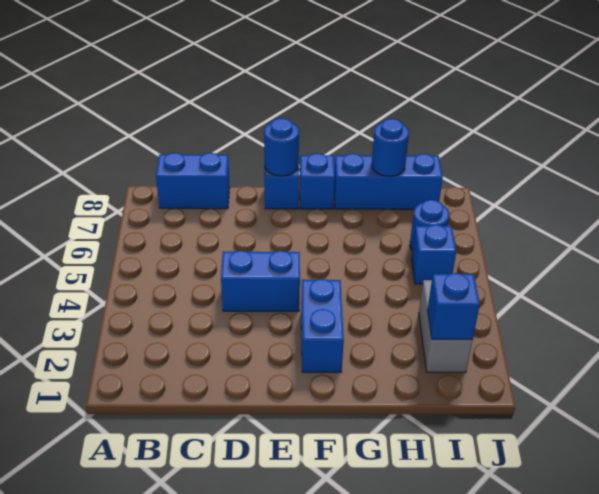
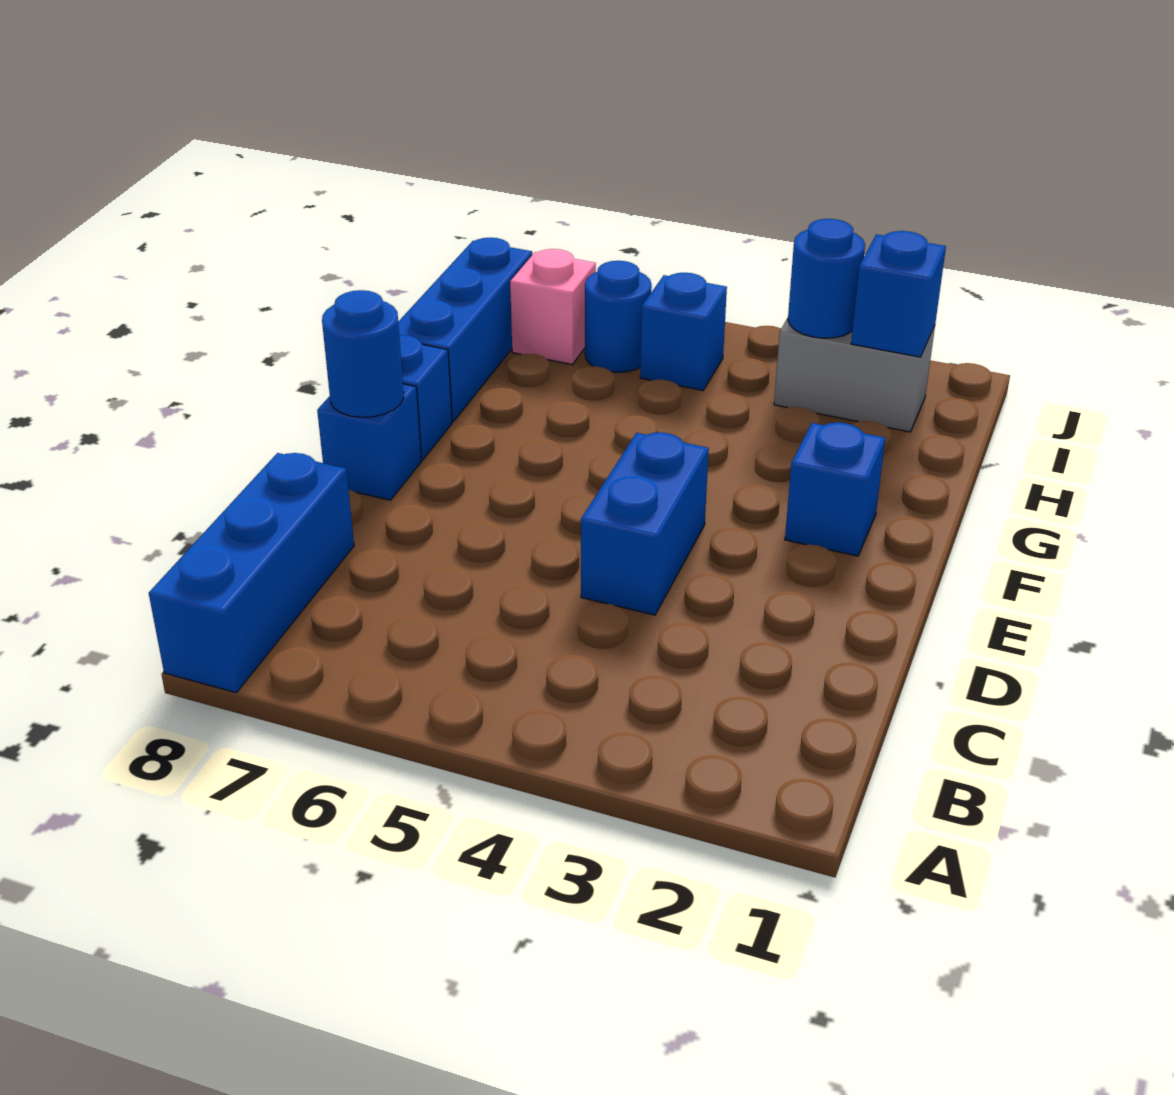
blue 1x2 brick [156,153,230,209] -> blue 1x3 brick [149,453,354,693]
blue 1x2 brick [301,279,344,372] -> blue 1x1 brick [785,422,885,556]
blue 1x1 round brick [372,119,409,176] -> blue 1x1 round brick moved to [788,219,865,338]
none -> pink 1x1 brick [510,249,596,365]

